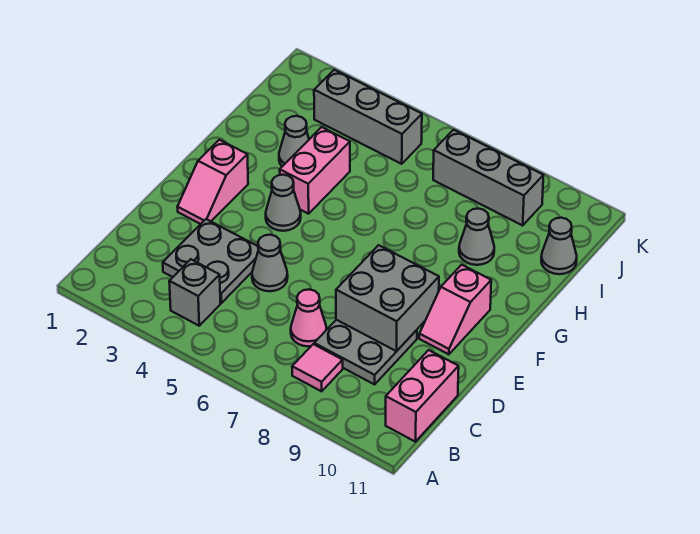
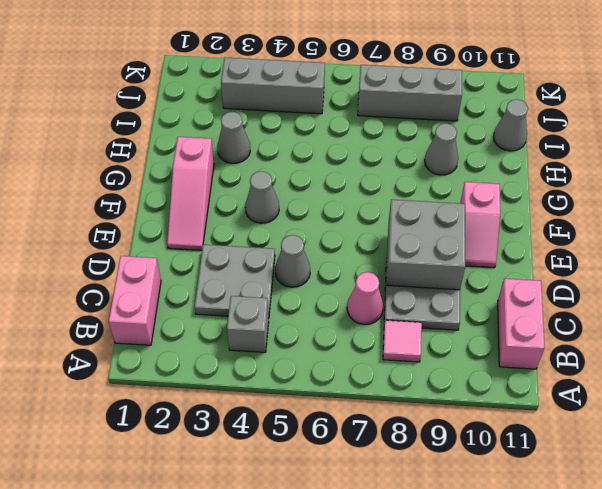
pink 1x2 slope [178,140,248,224] -> pink 1x3 slope [167,137,214,250]
pink 1x2 brick [280,127,350,214] -> pink 1x2 brick moved to [109,256,161,345]

